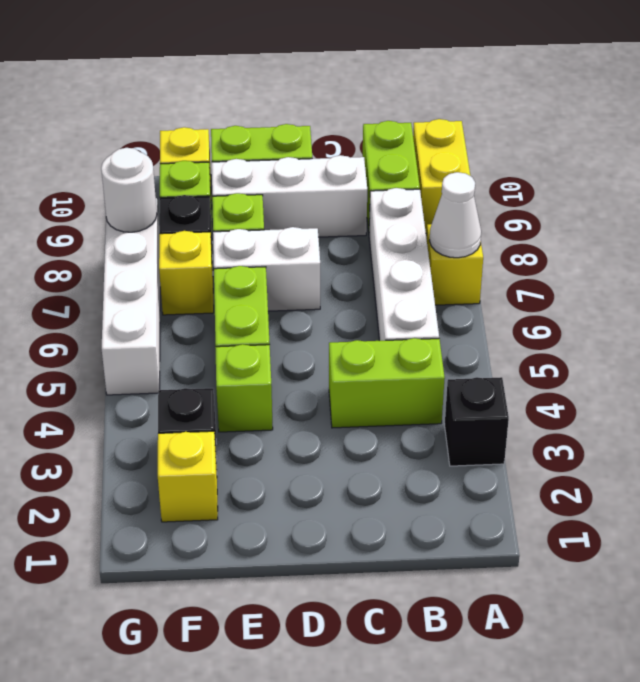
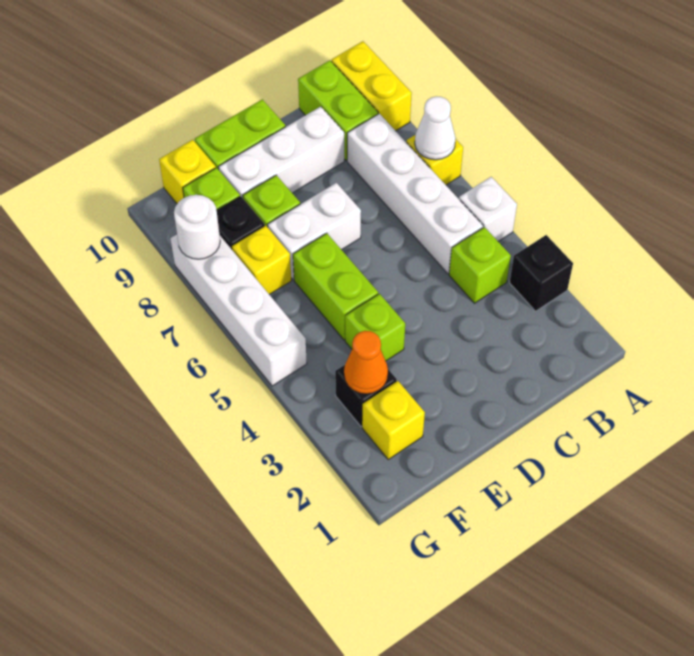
none -> white 1x1 brick [459,177,517,241]
lime 1x2 brick [329,338,445,428] -> lime 1x1 brick [449,227,511,303]
none -> orange 1x1 cone [344,331,388,394]

